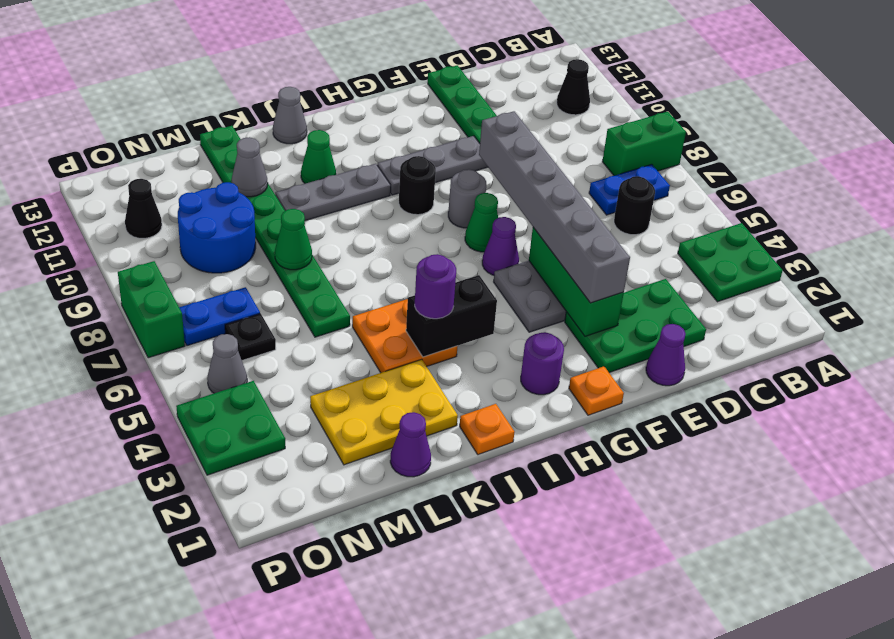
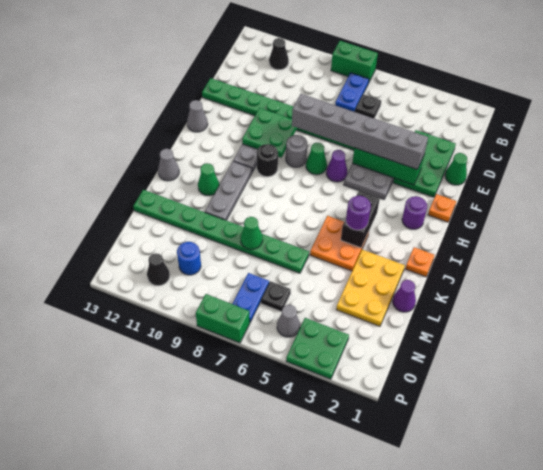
green 2x2 plate [678,223,783,302] -> green 2x2 plate moved to [242,108,297,158]
green 1x2 brick [602,112,686,176] -> green 1x2 brick turned to [331,41,378,82]
black 1x1 round brick [614,176,655,235] -> black 1x1 plate [355,94,381,118]
purple 1x1 cone [646,324,686,386] -> green 1x1 cone [445,153,467,185]
grey 1x1 cone [232,137,268,197] -> grey 1x1 cone moved to [187,100,208,132]
blue 2x2 round brick [178,182,256,273] -> blue 1x1 round brick [177,242,201,275]

